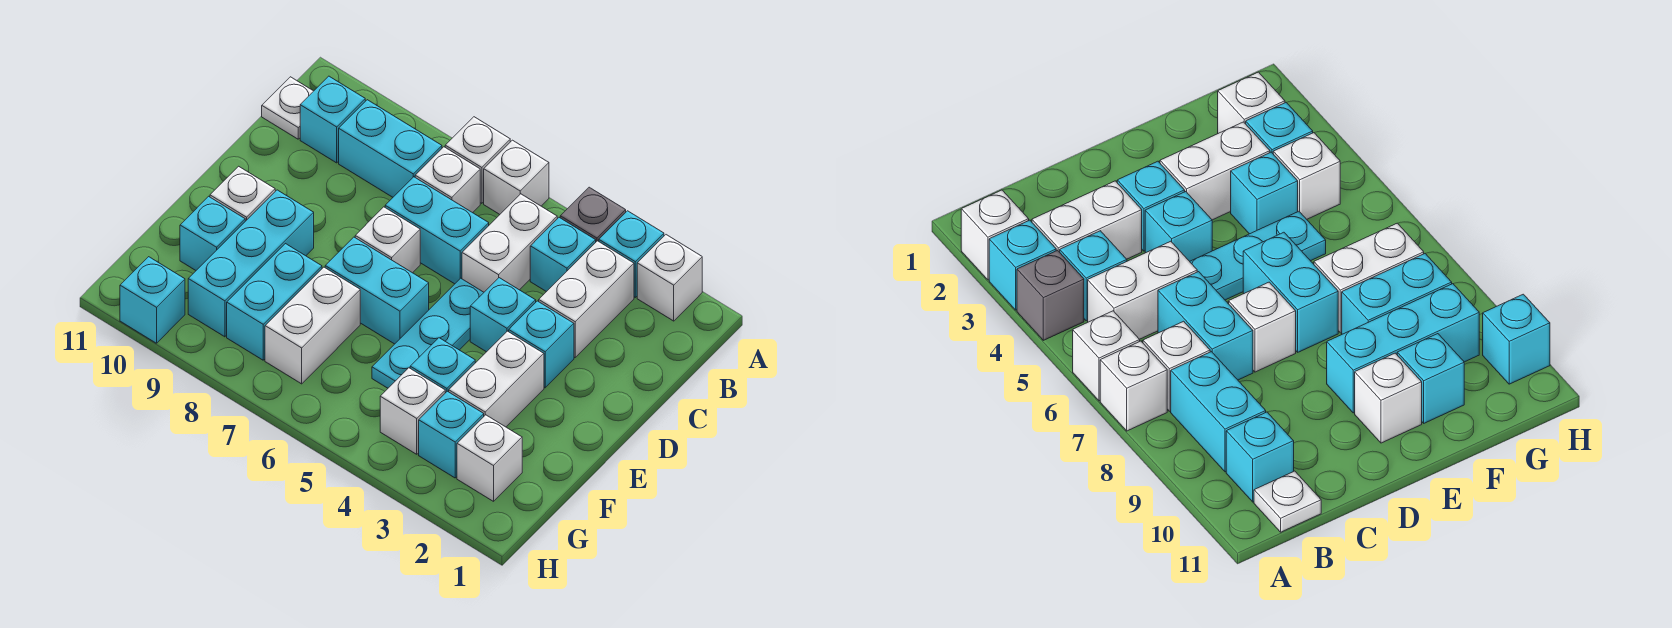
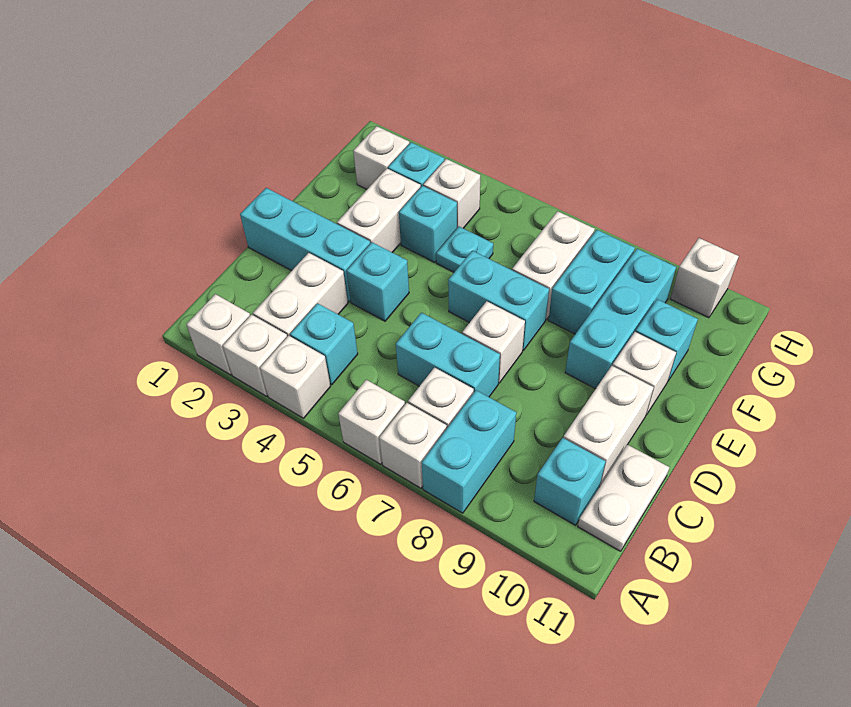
cyan 1x1 brick [599,211,664,297] -> white 1x1 brick [223,315,287,396]
grey 1x1 brick [560,187,626,242] -> white 1x1 brick [260,335,330,418]
white 1x2 brick [462,194,557,292] -> white 1x2 brick moved to [563,366,654,486]
cyan 1x2 brick [339,100,442,197] -> cyan 1x2 brick turned to [422,390,516,513]
white 1x1 plate [262,77,313,139] -> white 1x2 plate [578,444,669,551]
cyan 1x1 brick [509,301,574,388] -> cyan 1x3 brick [240,188,370,302]
cyan 1x3 plate [372,278,484,388] -> cyan 1x1 plate [436,226,493,272]
cyan 1x1 brick [120,257,185,343] -> white 1x1 brick [670,238,739,318]

